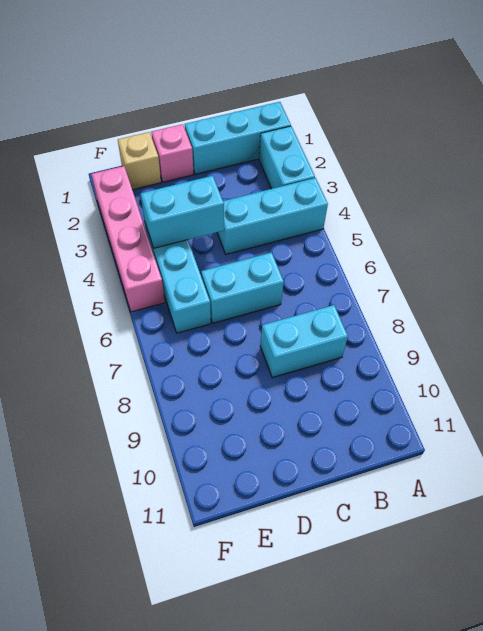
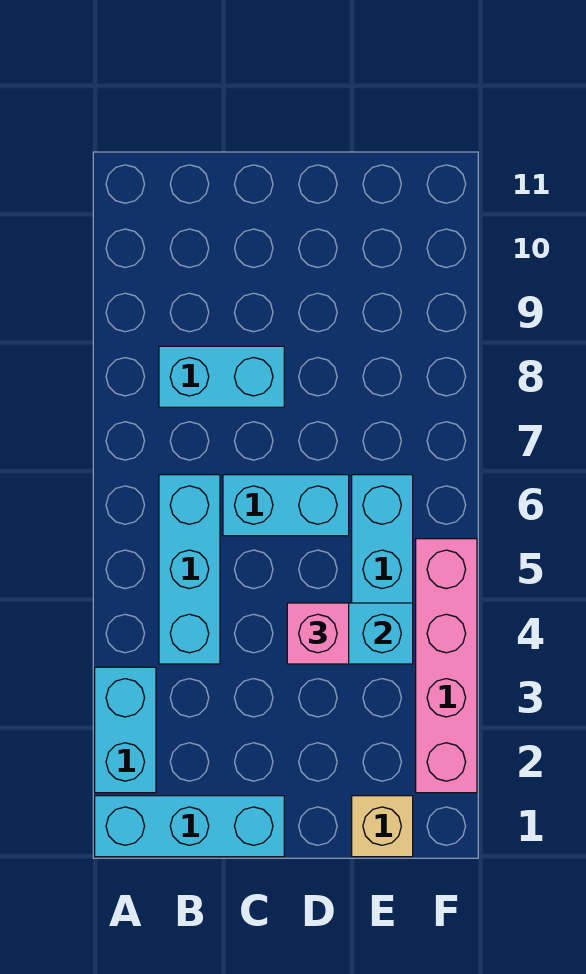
cyan 1x3 brick [217,178,328,254] -> cyan 1x3 brick turned to [159,475,220,664]
pink 1x1 brick [151,124,194,182] -> pink 1x1 brick moved to [287,603,349,664]

